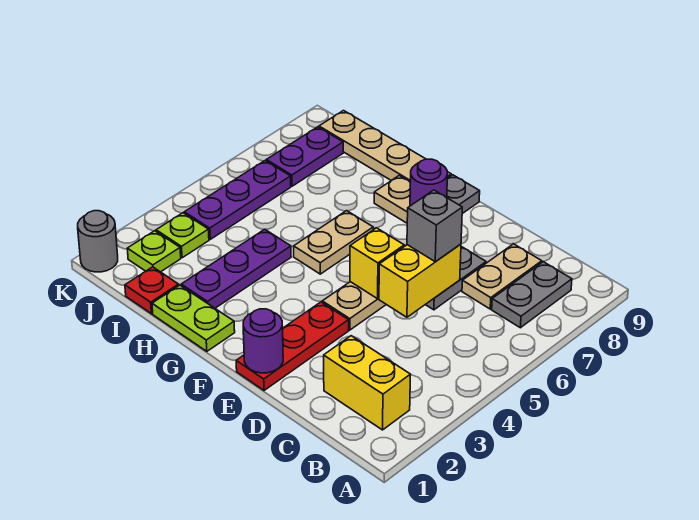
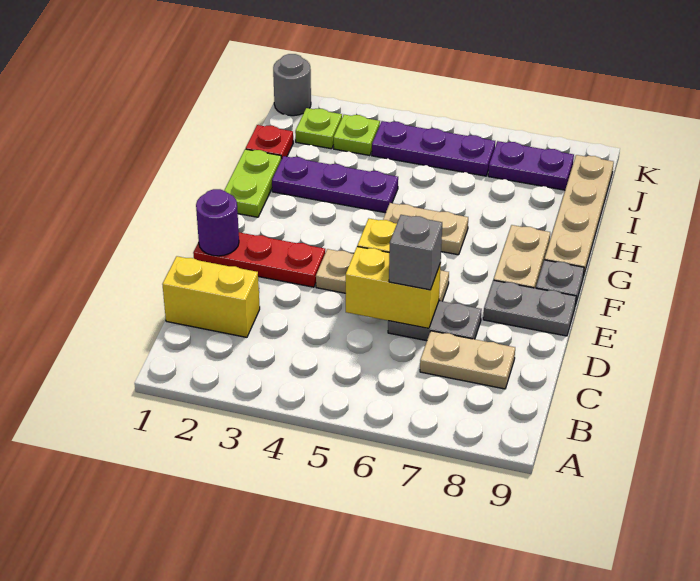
yellow 1x2 brick [324,336,410,430] -> yellow 1x2 brick turned to [162,256,260,337]
grey 1x2 plate [492,262,572,328] -> grey 1x2 plate moved to [483,280,576,336]
purple 1x1 round brick [410,159,448,206] -> none

